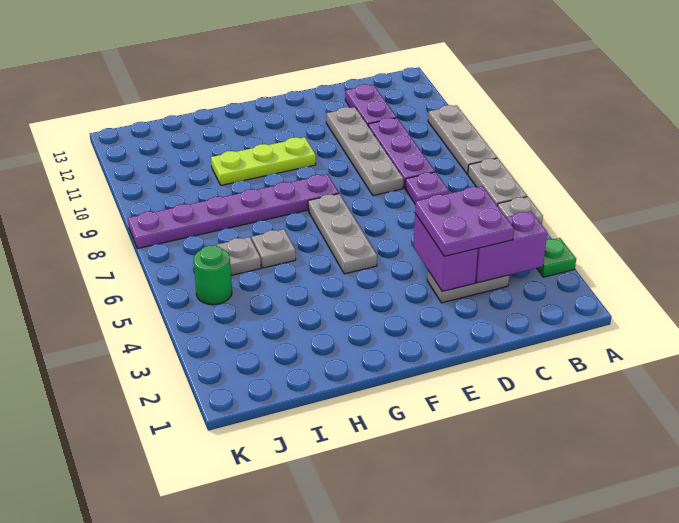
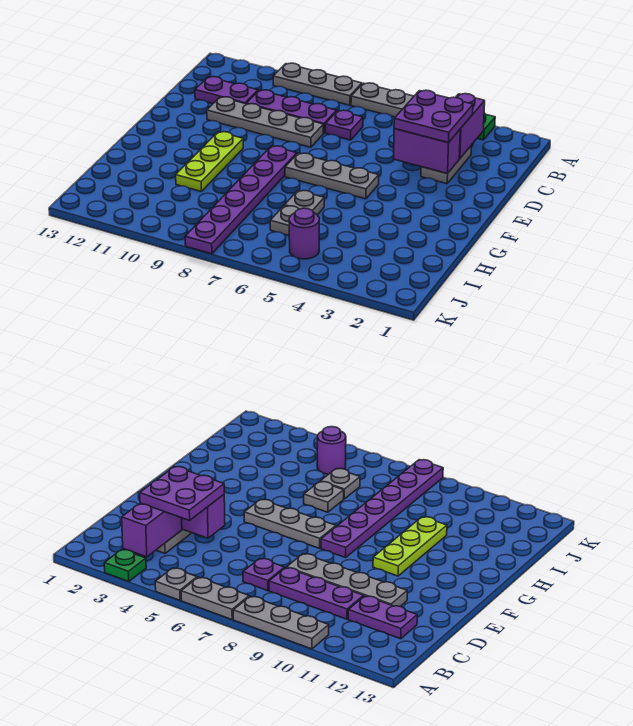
green 1x1 round brick [193,245,232,305] -> purple 1x1 round brick [289,208,319,259]

